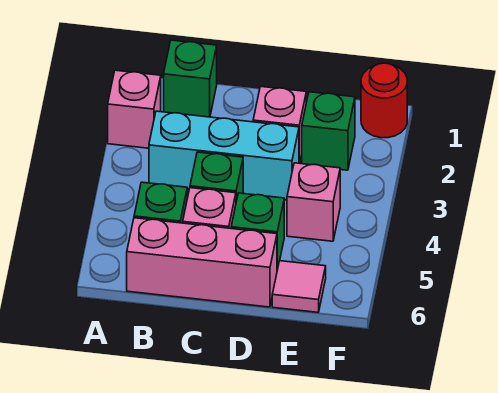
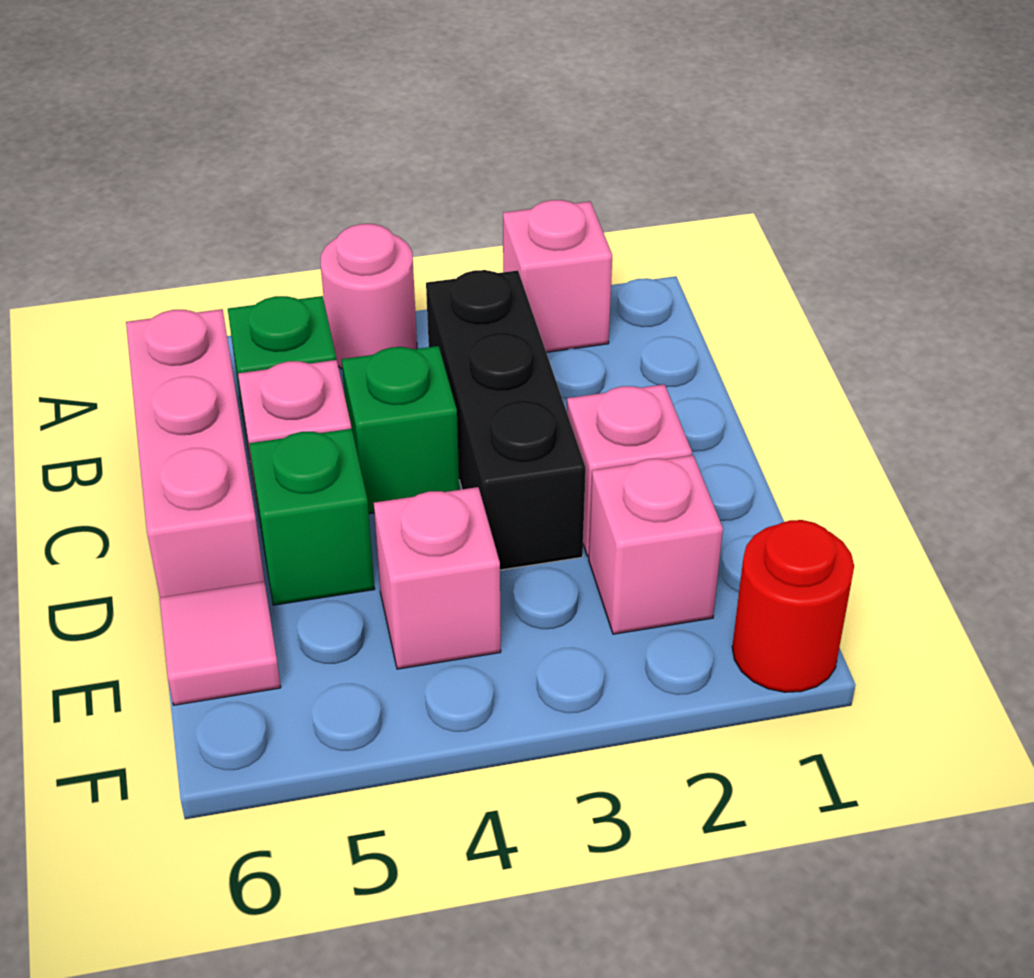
none -> pink 1x1 round brick [320,224,417,369]
green 1x1 brick [164,40,217,117] -> none
cyan 1x3 brick [149,111,299,200] -> black 1x3 brick [426,270,586,570]
green 1x1 brick [302,92,355,170] -> pink 1x1 brick [589,455,723,634]

